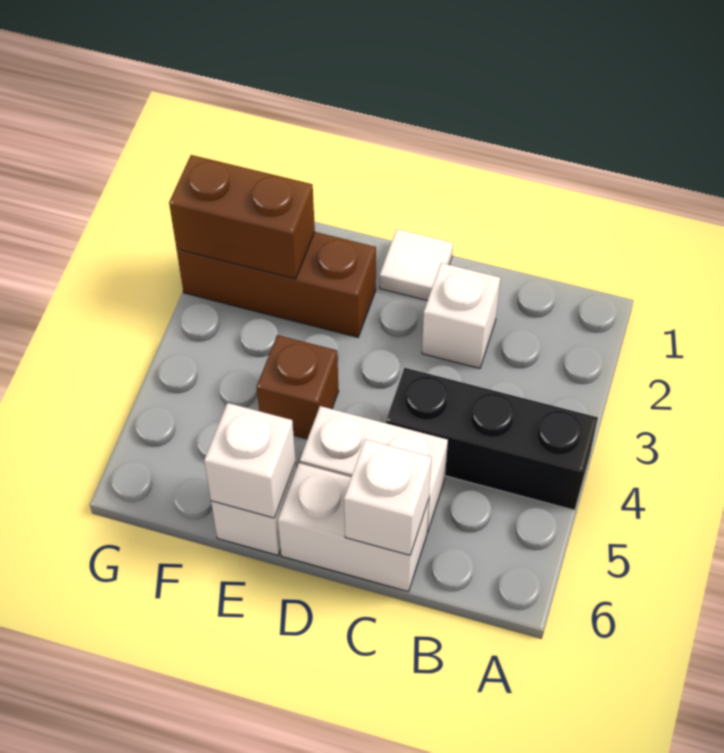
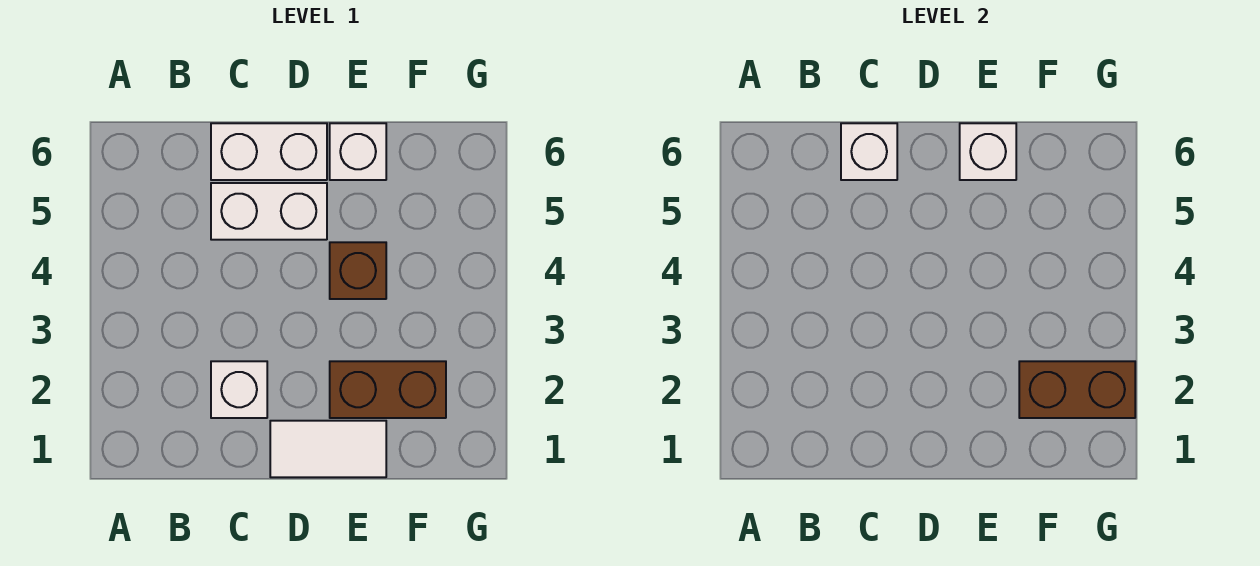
black 1x3 brick [386,368,598,510] -> none
white 1x1 tile [380,229,453,301] -> white 1x2 tile [270,421,386,477]
brown 1x3 brick [177,232,376,337] -> brown 1x2 brick [330,361,446,418]

